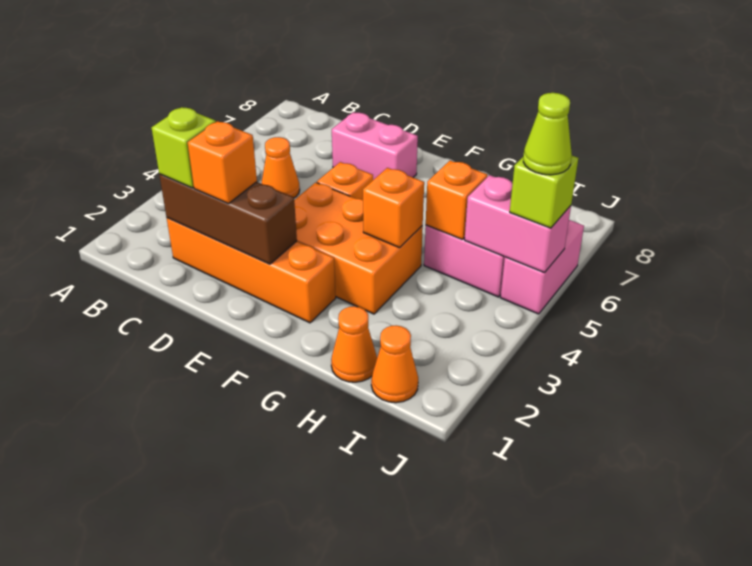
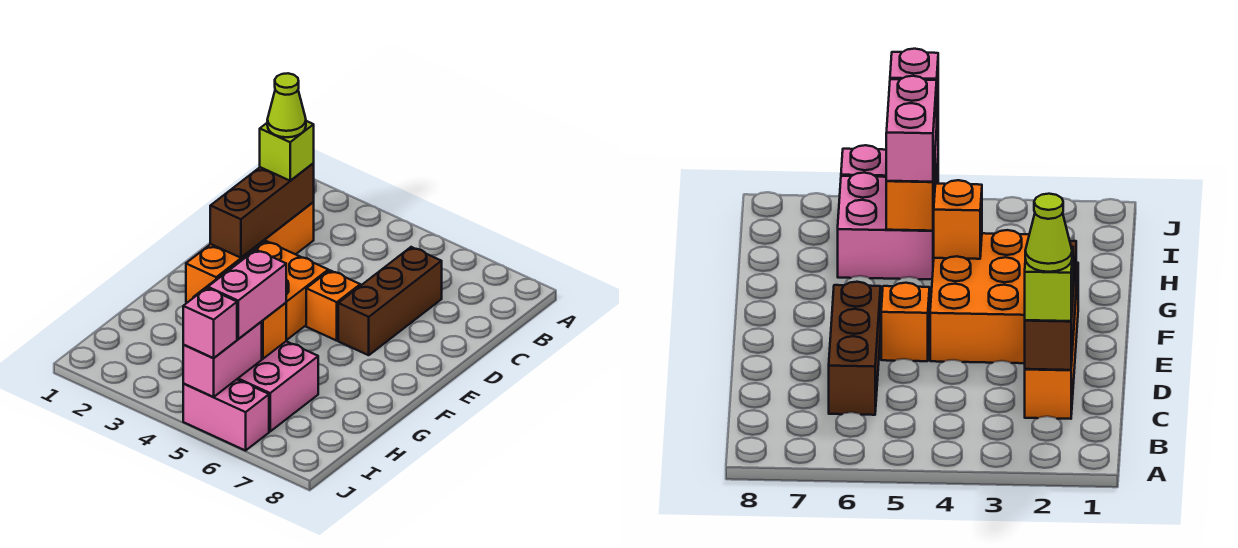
orange 1x1 cone [261,137,300,198] -> none
none -> brown 1x3 brick [338,247,442,355]
orange 1x1 brick [188,121,257,204] -> none
pink 1x2 brick [332,112,418,180] -> pink 1x2 brick moved to [208,250,286,339]
orange 1x1 cone [331,306,377,382] -> none
orange 1x1 cone [371,325,418,403] -> none
lime 1x1 brick [510,156,578,228] -> pink 1x1 brick [183,288,237,358]
lime 1x1 cone [523,93,572,175] -> lime 1x1 cone moved to [267,73,306,137]

